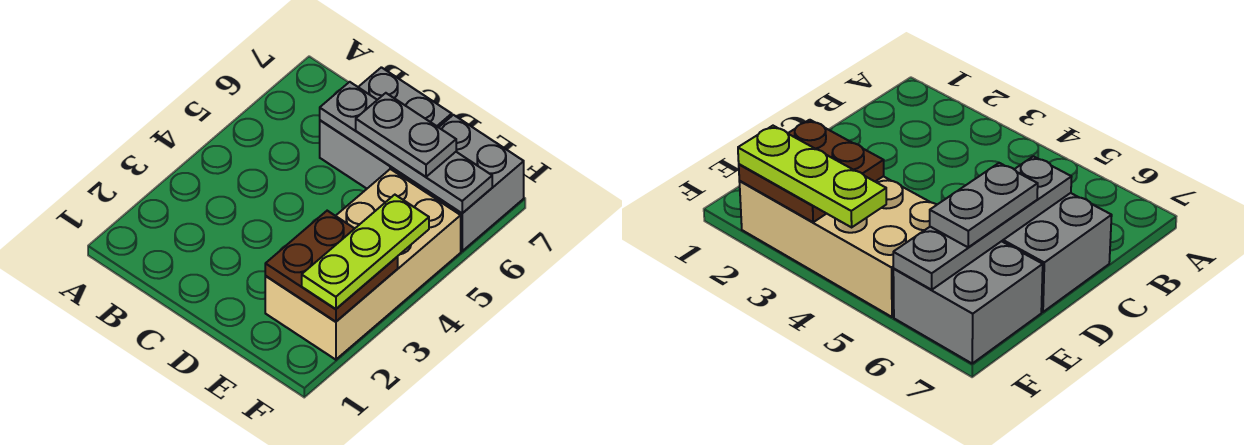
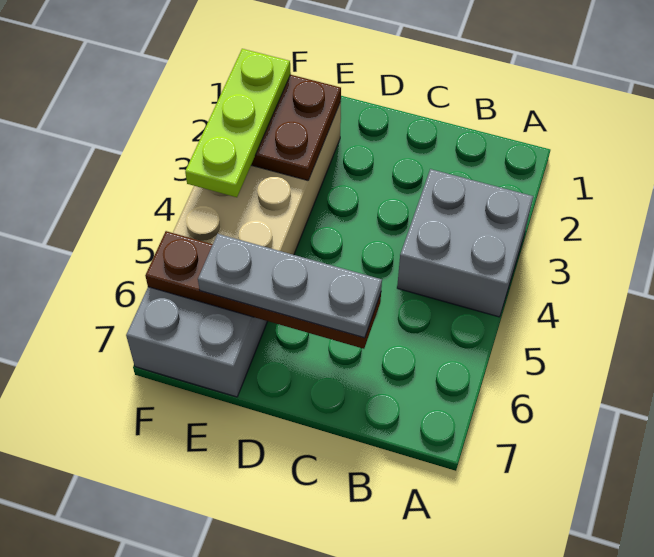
grey 2x2 brick [320,67,452,189] -> grey 2x2 brick moved to [397,169,533,317]
grey 1x4 plate [320,82,492,213] -> brown 1x4 plate [145,231,381,349]
grey 1x2 plate [356,93,456,177] -> grey 1x3 plate [198,234,382,338]

